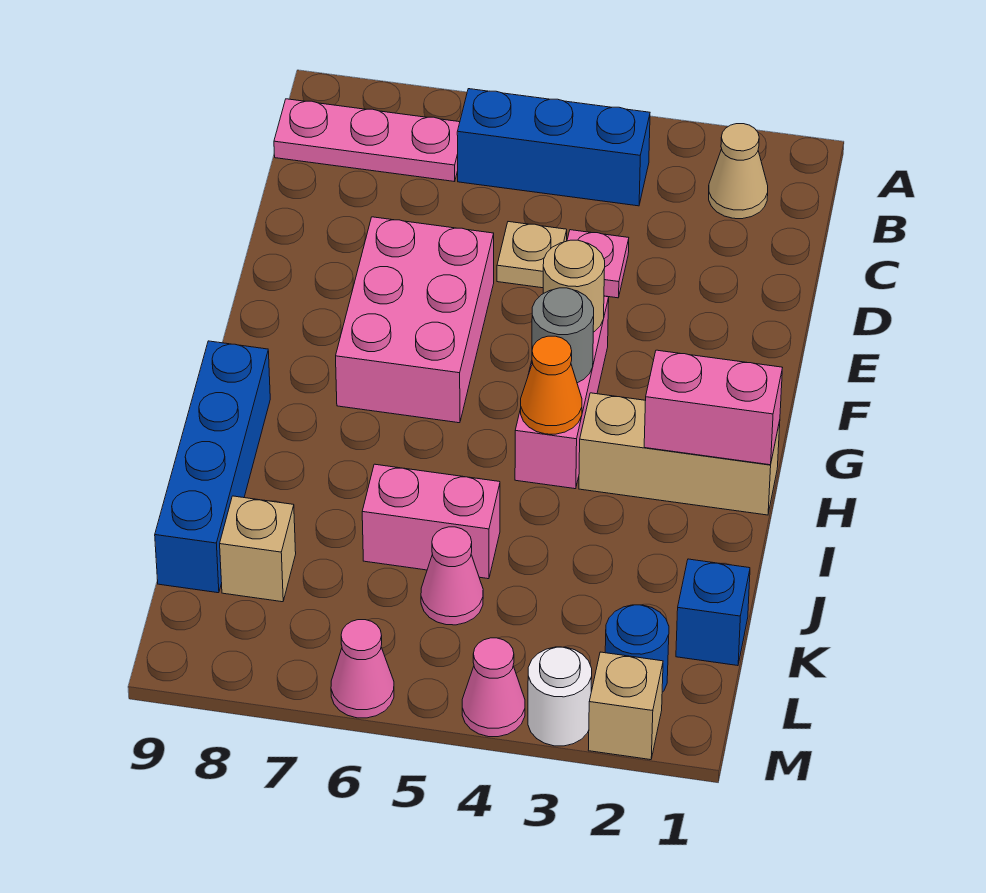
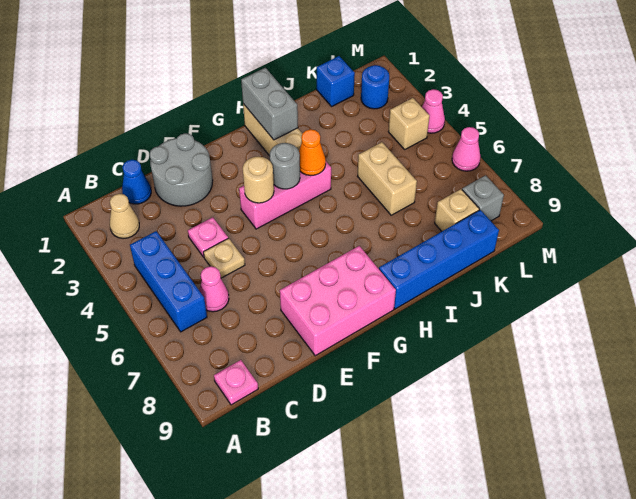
pink 1x3 plate [274,99,460,182] -> pink 1x1 plate [214,360,258,405]
none -> blue 1x1 cone [122,160,151,204]
none -> grey 2x2 round brick [150,133,213,206]
pink 2x3 brick [336,217,494,423] -> pink 2x3 brick moved to [280,246,396,356]
pink 1x2 brick [644,350,782,465] -> grey 1x2 brick [241,68,298,140]
pink 1x2 brick [362,464,500,579] -> tan 1x2 brick [358,142,417,215]
pink 1x1 cone [421,527,483,625] -> pink 1x1 cone moved to [199,266,229,312]
none -> grey 1x1 brick [462,175,504,221]
tan 1x1 brick [588,652,663,760] -> tan 1x1 brick moved to [388,98,429,149]
white 1x1 round brick [528,647,592,746] -> none

